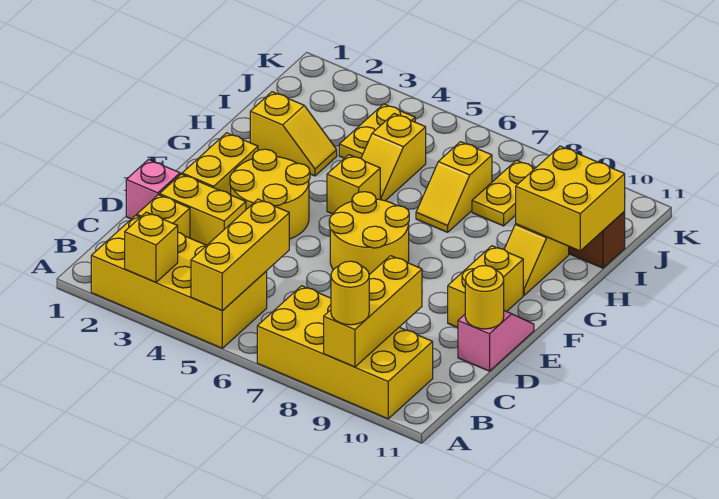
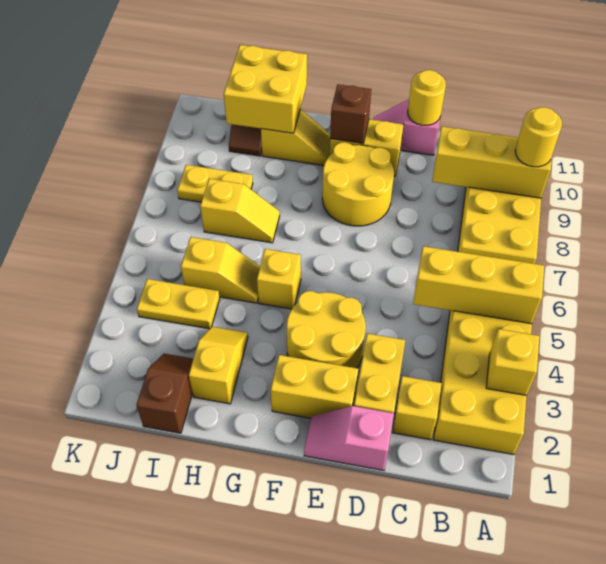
yellow 2x2 round brick [329,192,409,275] -> yellow 2x2 round brick moved to [322,142,394,226]
none -> brown 1x1 brick [330,84,371,144]
none -> brown 1x2 slope [137,354,193,433]

